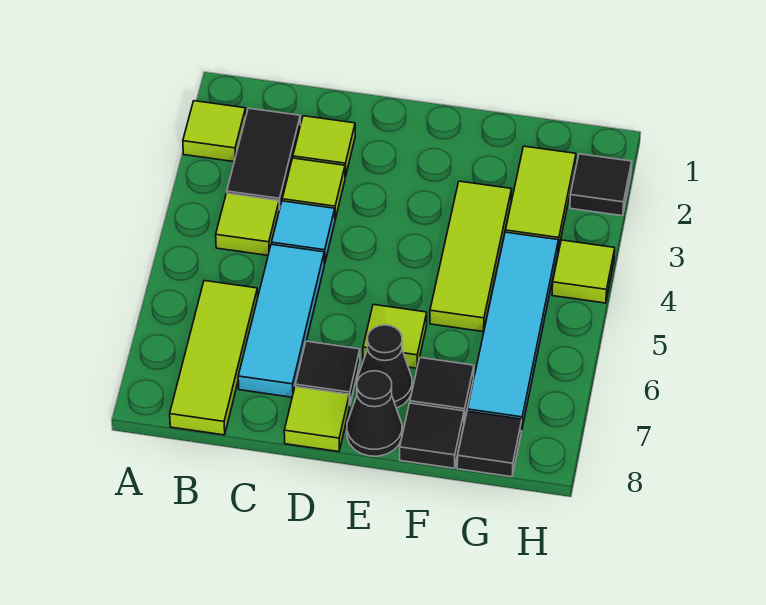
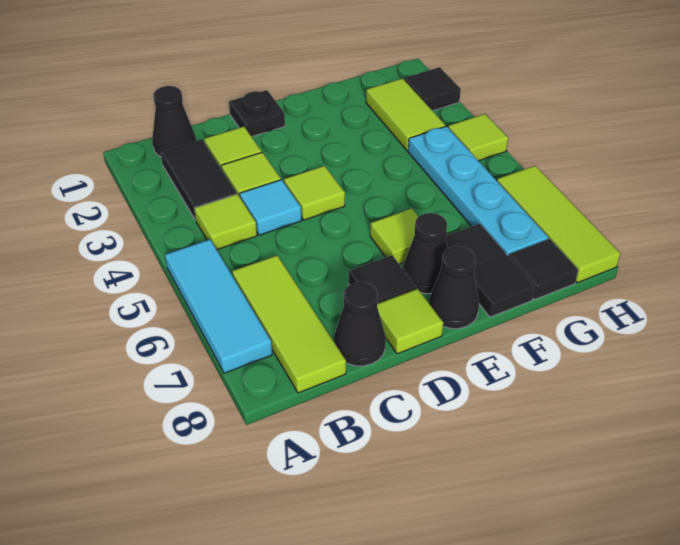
lime 1x1 tile [183,101,246,162] -> lime 1x1 tile moved to [284,166,345,220]
none -> black 1x1 cone [152,86,196,157]
cyan 1x3 tile [238,244,324,397] -> cyan 1x3 tile moved to [165,240,272,373]
none -> black 1x1 cone [334,282,386,366]
none -> black 1x1 plate [229,90,285,137]
lime 1x3 tile [430,181,512,331] -> lime 1x3 tile moved to [497,166,620,283]
cyan 1x4 tile [467,232,558,427] -> cyan 1x4 plate [408,126,548,256]

